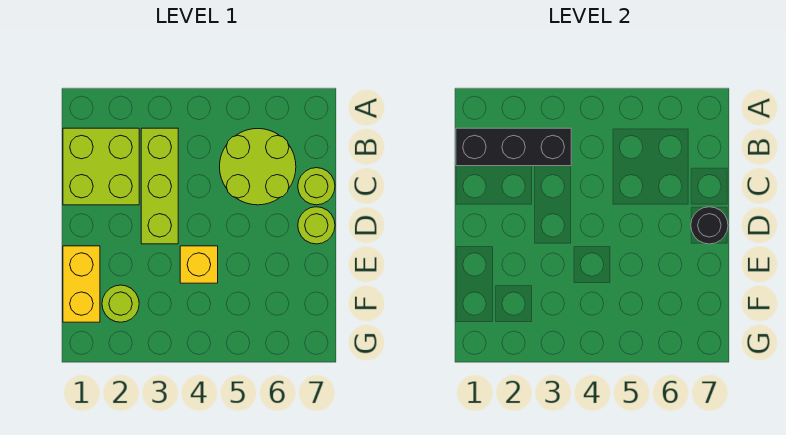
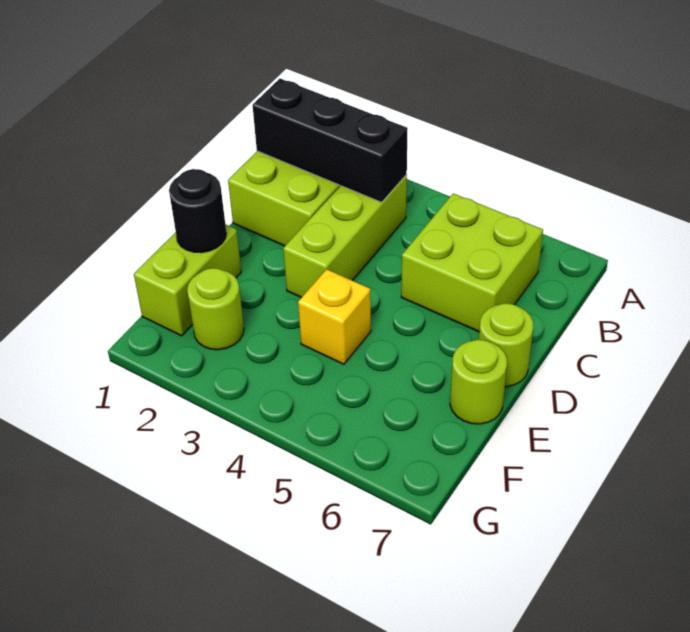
lime 2x2 round brick [220,129,296,205] -> lime 2x2 brick [401,193,543,332]
lime 1x1 round brick [298,168,335,205] -> lime 1x1 round brick moved to [450,340,507,424]
black 1x1 round brick [691,207,728,244] -> black 1x1 round brick moved to [169,169,226,253]
yellow 1x2 brick [63,246,100,322] -> lime 1x2 brick [134,224,241,336]

